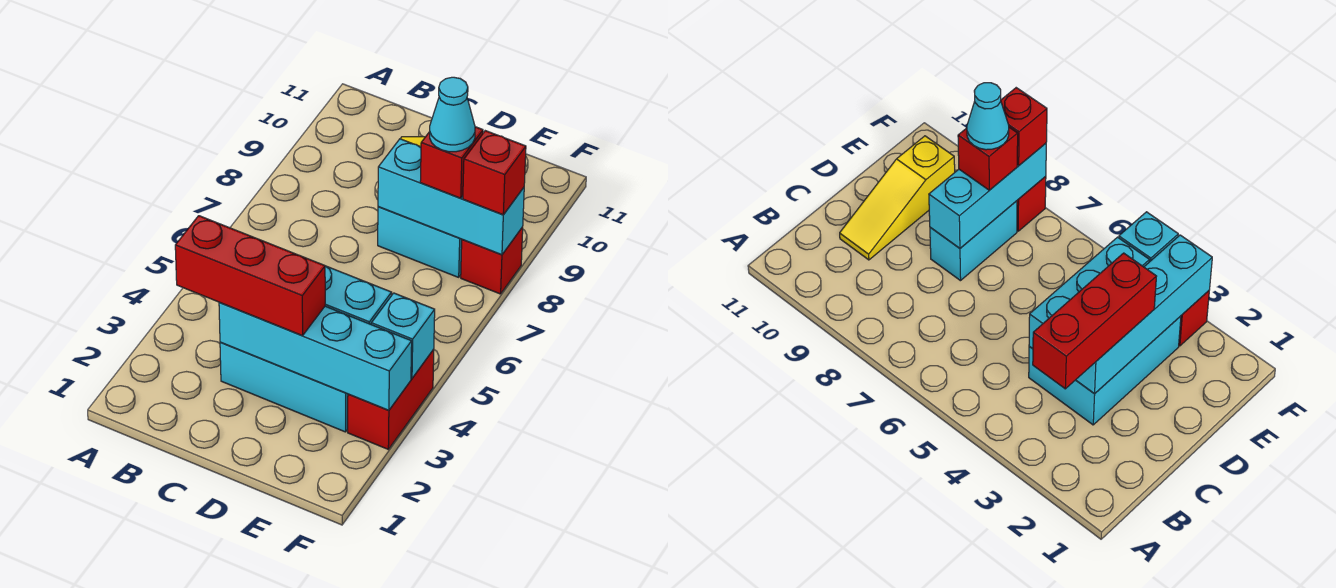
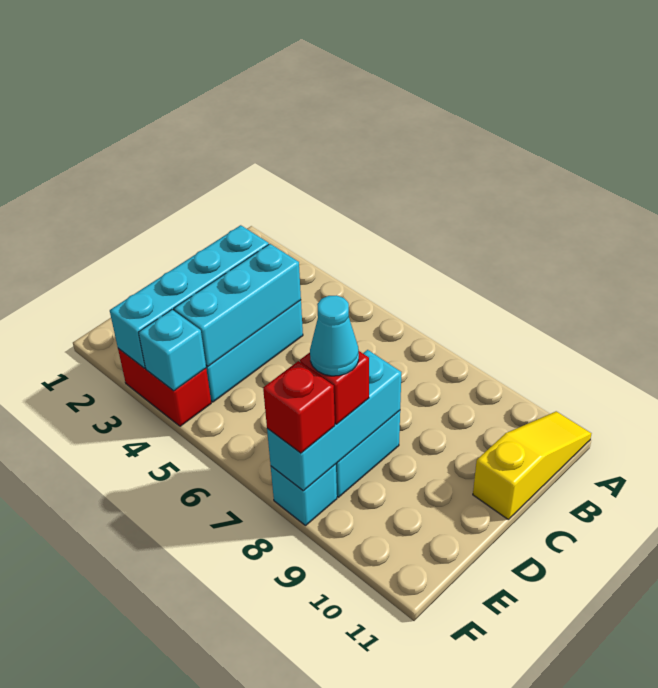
red 1x3 brick [175,216,325,336] -> none
yellow 1x3 slope [840,136,955,260] -> yellow 1x3 slope moved to [473,411,591,519]
red 1x1 brick [461,227,523,294] -> cyan 1x1 brick [271,464,337,526]

